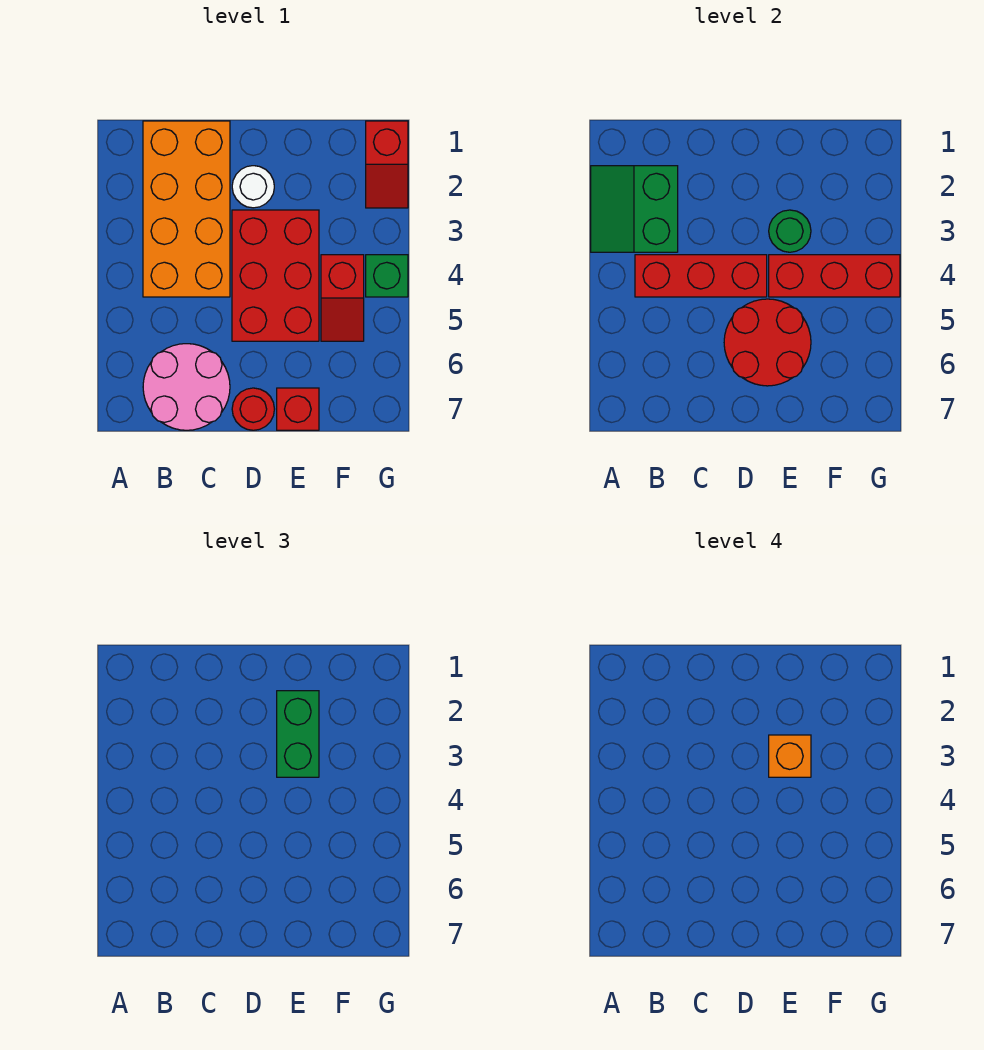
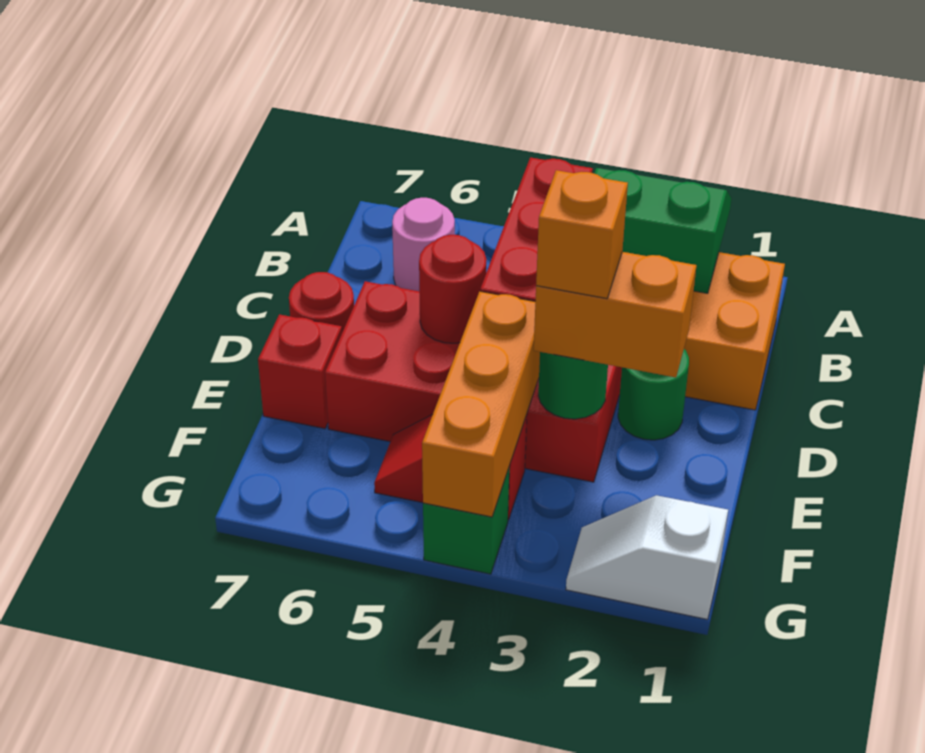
pink 2x2 round brick [143,344,230,430] -> pink 1x1 round brick [392,198,455,291]
white 1x1 round brick [232,166,274,208] -> green 1x1 round brick [618,349,689,440]
red 2x3 brick [232,210,319,341] -> red 2x4 brick [325,281,622,482]
red 2x2 round brick [724,299,811,386] -> red 1x1 round brick [419,235,486,343]
green 1x2 brick [277,691,319,777] -> orange 1x2 brick [534,252,696,377]
red 1x3 brick [769,255,900,297] -> orange 1x3 brick [422,291,540,517]
red 1x2 slope [366,121,408,208] -> white 1x2 slope [566,495,728,620]

